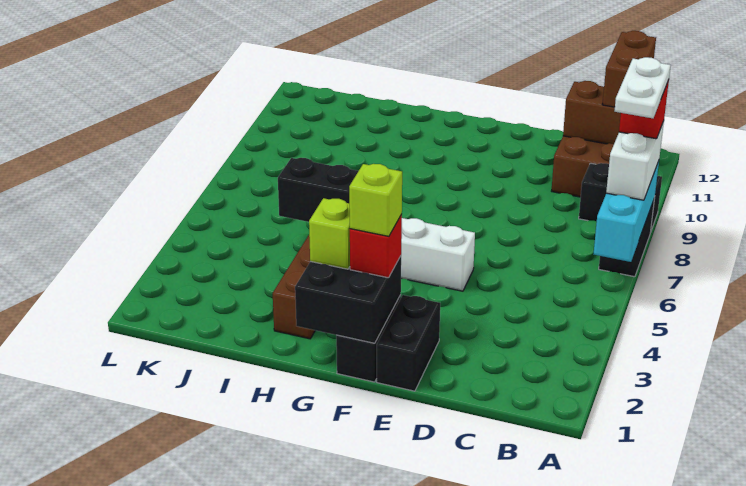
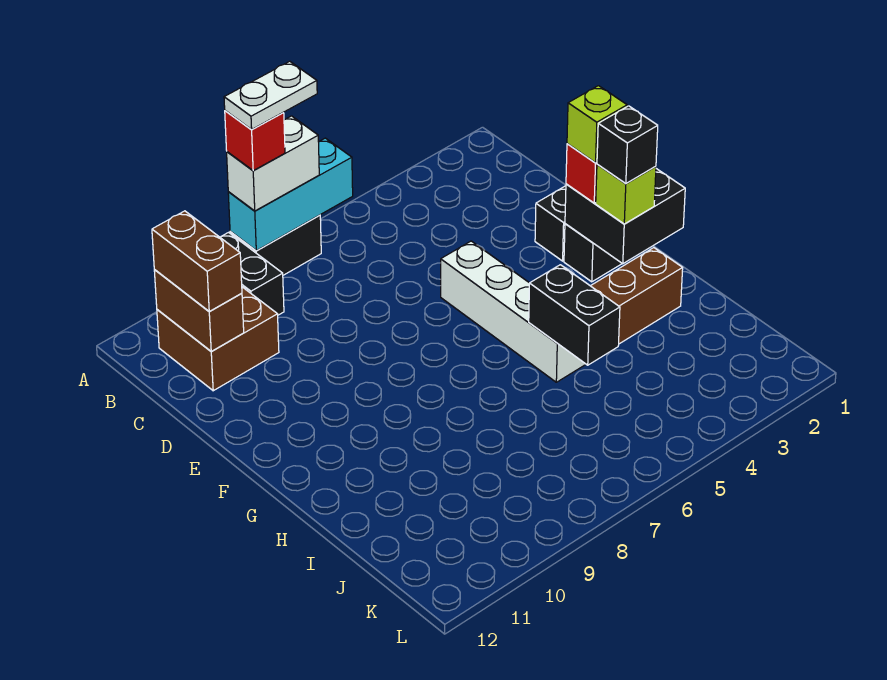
brown 1x2 brick [602,31,656,107] -> brown 1x2 brick turned to [152,211,242,312]
none -> black 1x1 brick [597,106,658,184]

